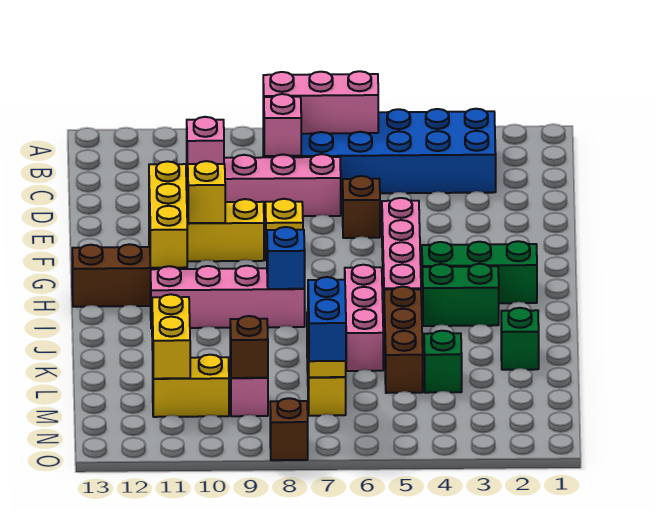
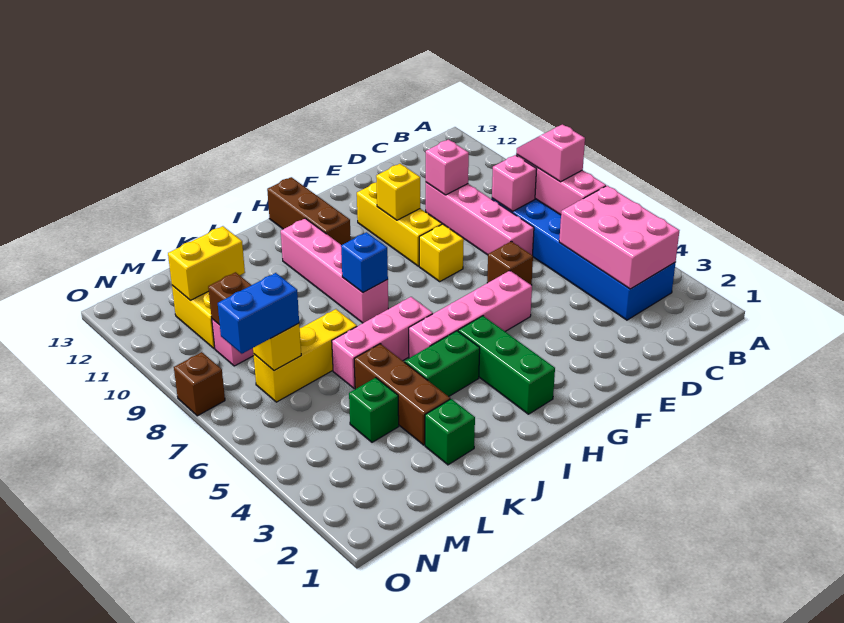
none -> pink 2x3 brick [559,186,679,289]
none -> pink 1x2 slope [516,124,585,182]
yellow 1x3 brick [149,161,187,268] -> none
green 1x2 brick [422,264,499,326] -> green 1x2 brick turned to [405,331,480,397]
brown 1x3 brick [384,287,423,393] -> brown 1x3 brick turned to [354,344,450,445]

